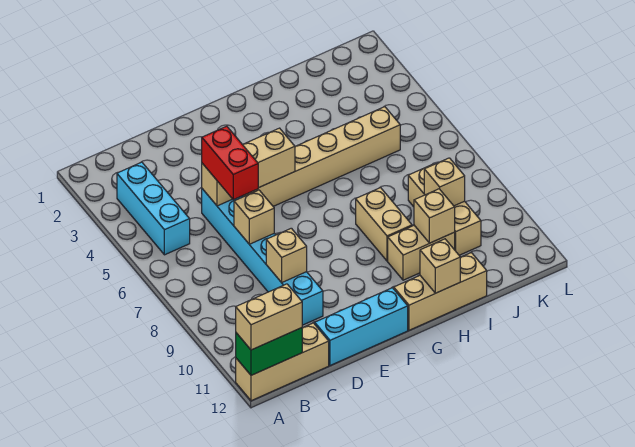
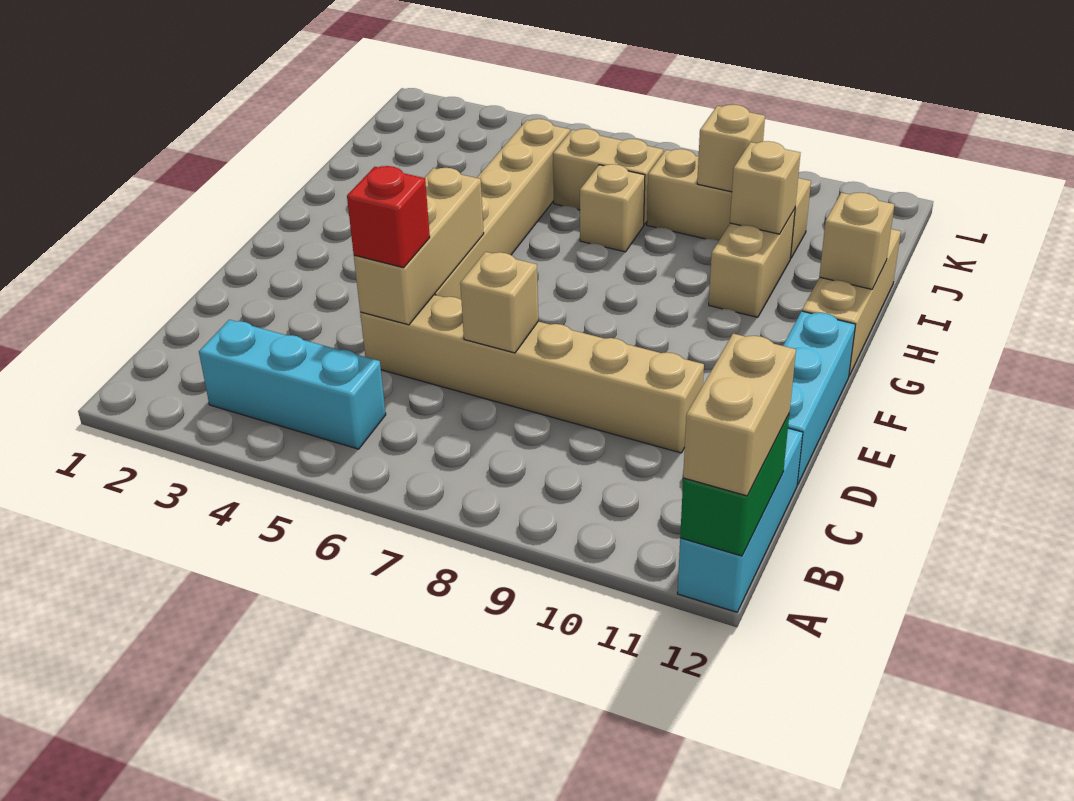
tan 1x3 brick [236,323,329,401] -> cyan 1x3 brick [677,428,803,612]
cyan 1x6 brick [202,189,323,325] -> tan 1x6 brick [360,295,704,453]
red 1x2 brick [202,126,258,200] -> red 1x1 brick [347,166,430,268]
tan 1x1 brick [266,228,307,283] -> tan 1x1 brick moved to [580,164,645,252]
tan 1x2 brick [356,188,412,261] -> tan 1x2 brick moved to [553,129,663,225]

